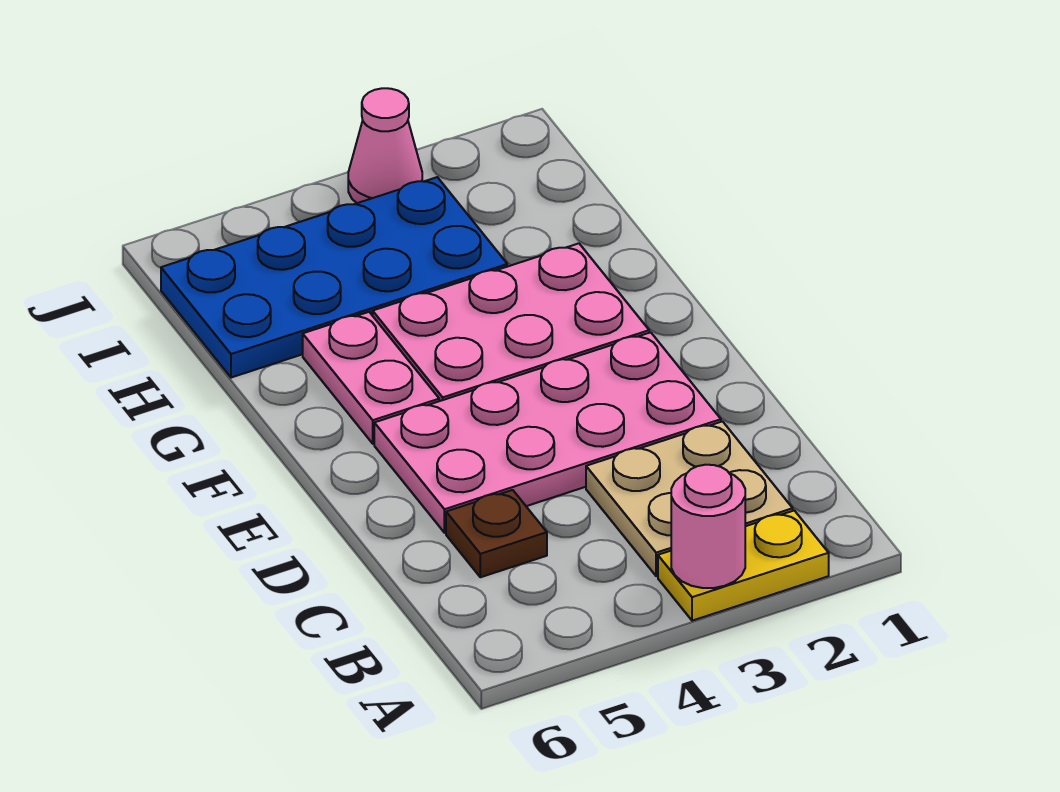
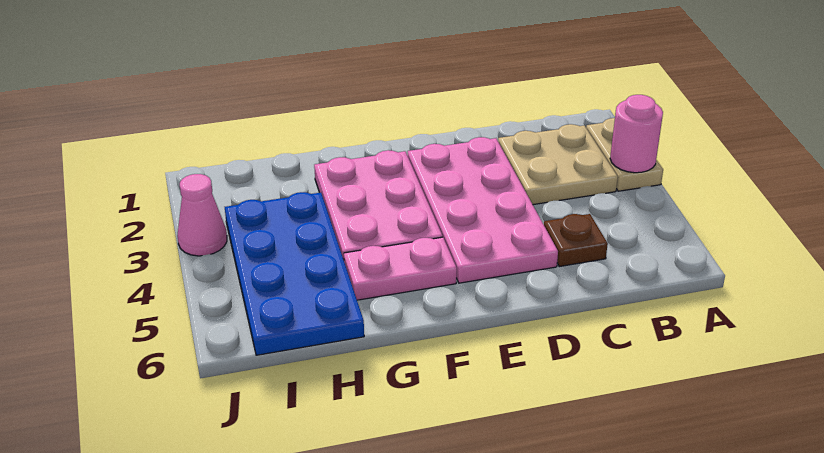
yellow 1x2 plate [658,511,829,621] -> tan 1x2 plate [586,118,663,191]

